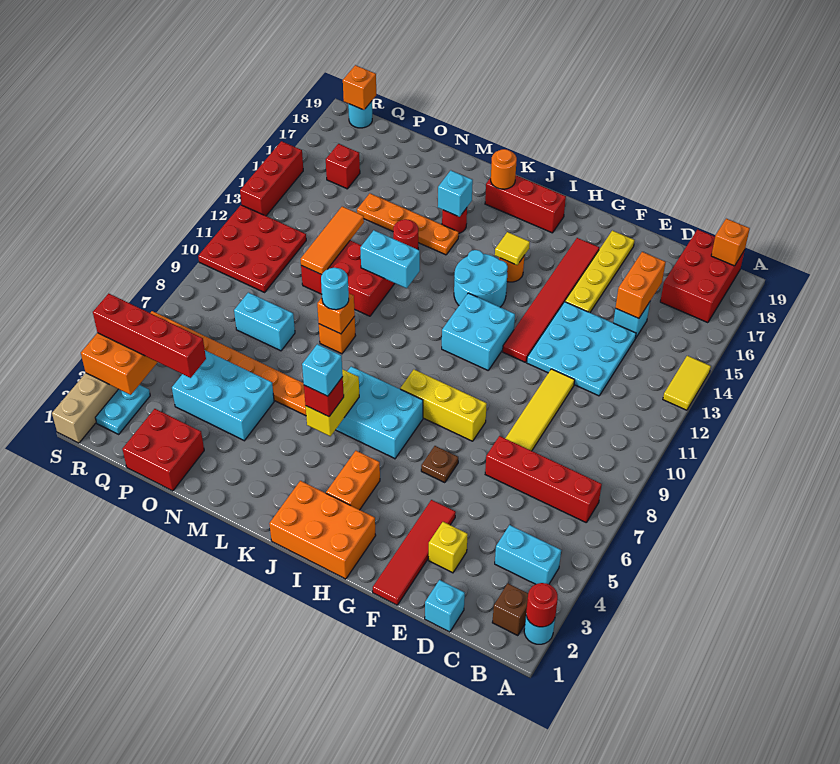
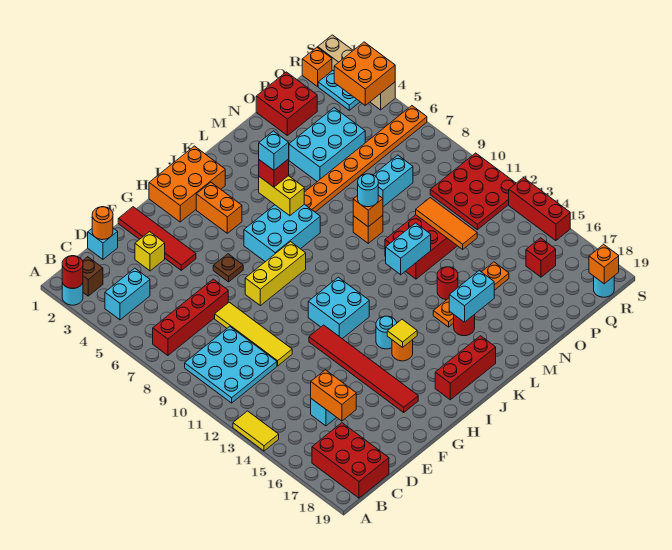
orange 1x1 brick [711,219,750,266] -> orange 1x1 brick moved to [302,47,332,87]
cyan 3x3 plate [527,302,636,396] -> cyan 3x3 plate moved to [185,327,277,403]
yellow 1x4 plate [565,231,635,313] -> none
cyan 2x2 round brick [454,250,508,307] -> cyan 1x1 round brick [376,316,397,349]
orange 1x1 round brick [491,149,517,189] -> orange 1x1 round brick moved to [92,207,113,240]
cyan 1x1 brick [438,170,473,217] -> cyan 1x2 brick [449,271,494,322]
red 1x4 brick [93,294,206,378] -> none

